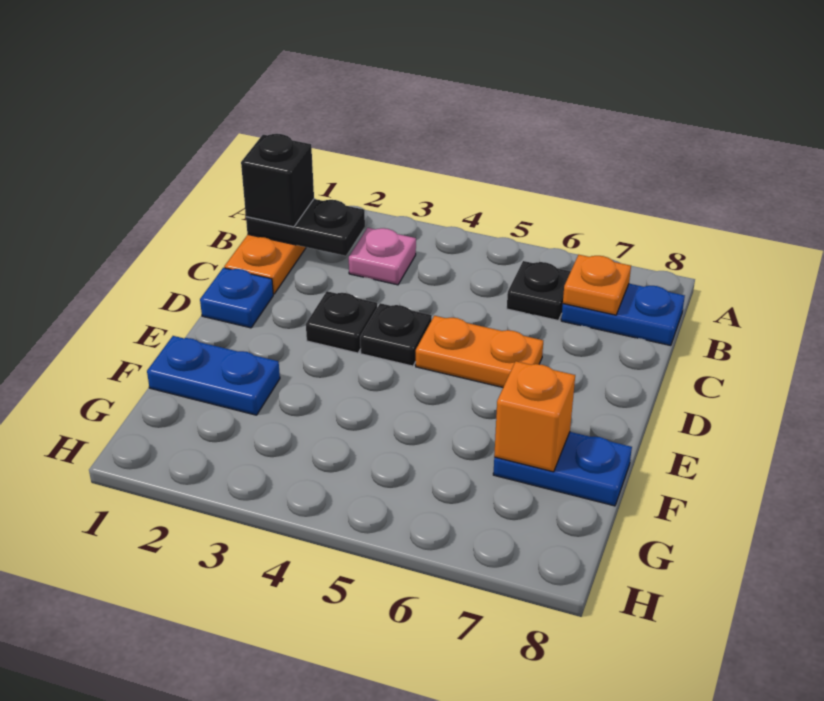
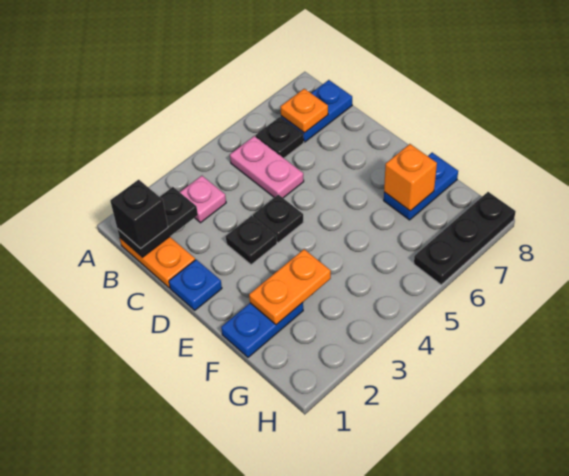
none -> pink 1x2 plate [230,136,304,198]
orange 1x2 plate [416,316,543,387] -> orange 1x2 plate moved to [249,249,331,325]
none -> black 1x3 plate [414,192,516,285]

